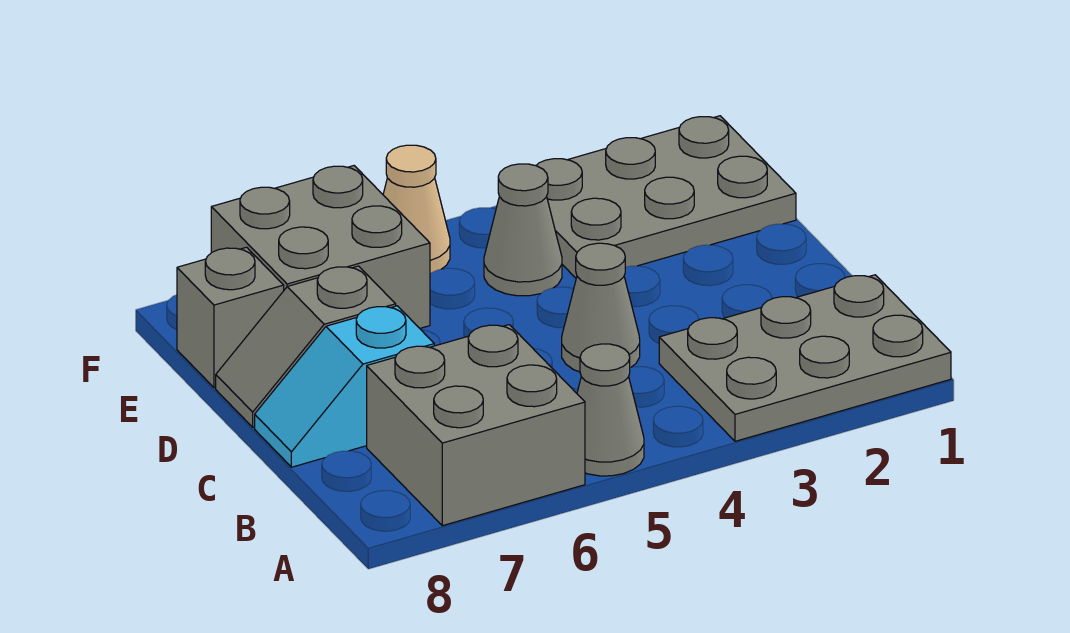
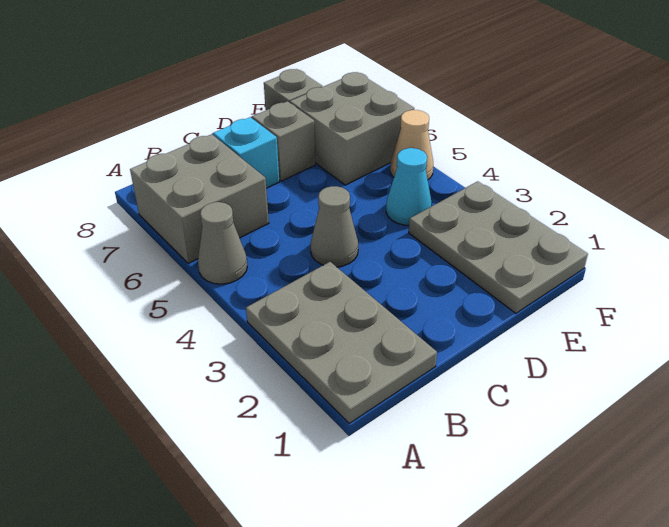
grey 1x1 cone [484,164,562,296] -> cyan 1x1 cone [386,148,432,225]

